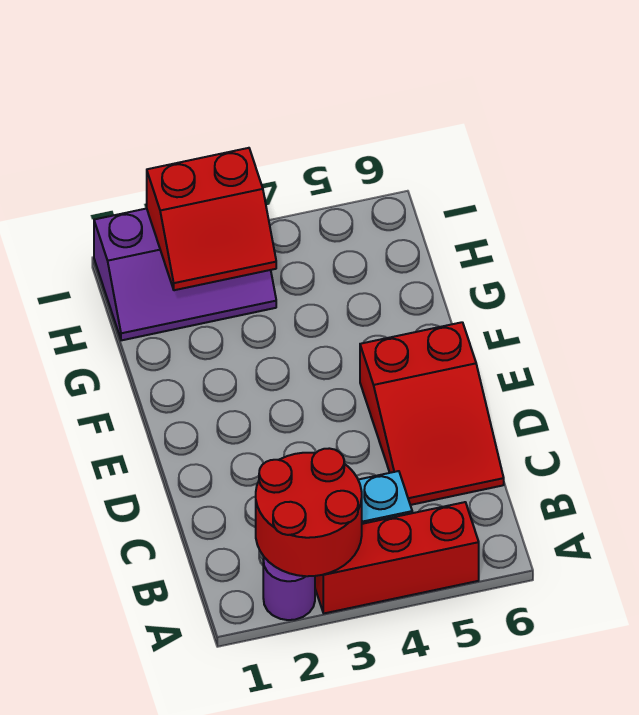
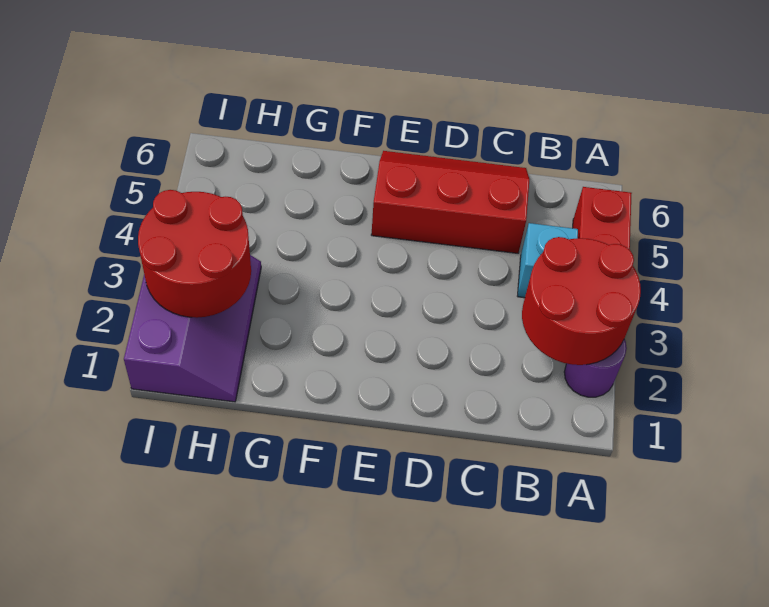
red 2x3 slope [360,322,504,505] -> red 2x3 slope turned to [371,151,529,253]
red 2x2 slope [147,148,276,290] -> red 2x2 round brick [138,190,251,318]

